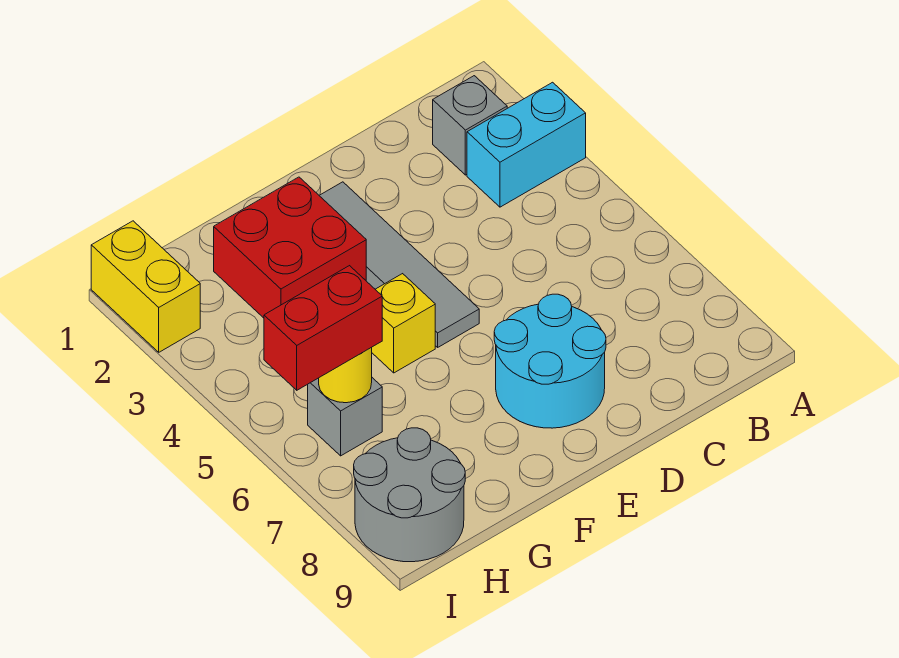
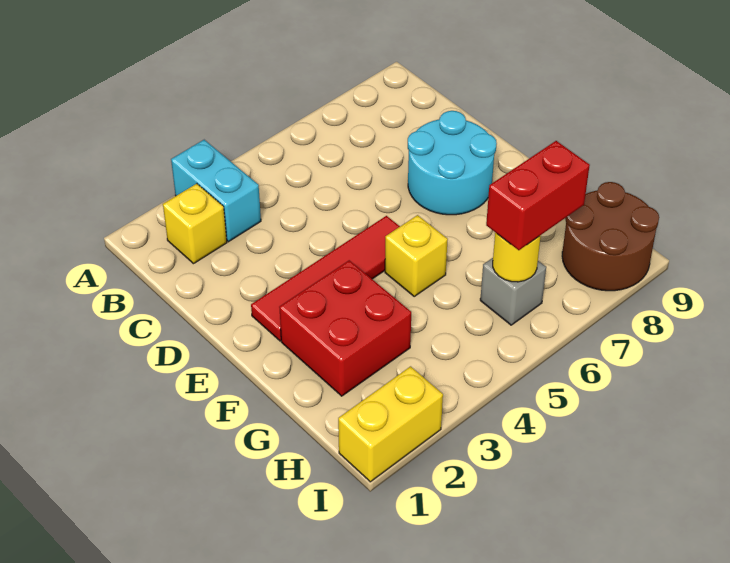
grey 1x1 brick [433,76,507,175] -> yellow 1x1 brick [163,184,227,264]
grey 1x4 tile [319,182,479,347] -> red 1x4 tile [251,216,400,341]
red 1x2 brick [264,266,382,390] -> red 1x2 brick turned to [486,141,590,250]
grey 2x2 round brick [354,428,465,562] -> brown 2x2 round brick [562,182,659,291]

